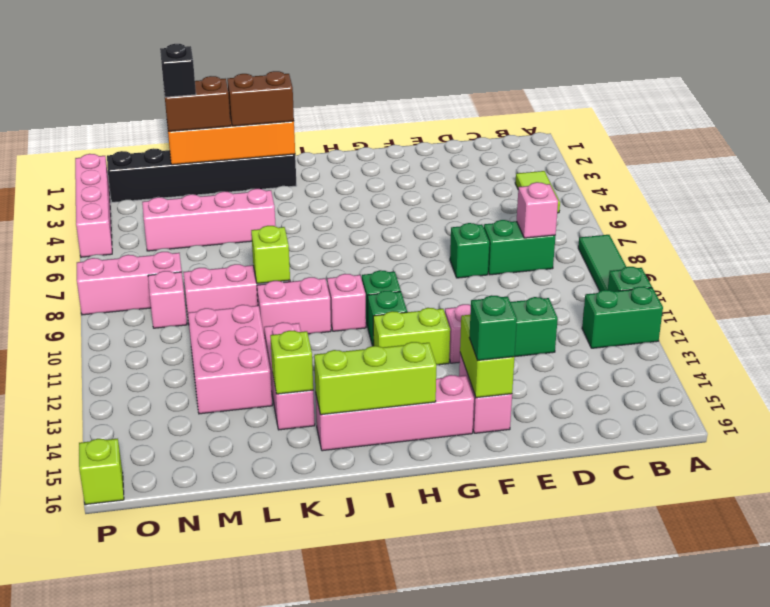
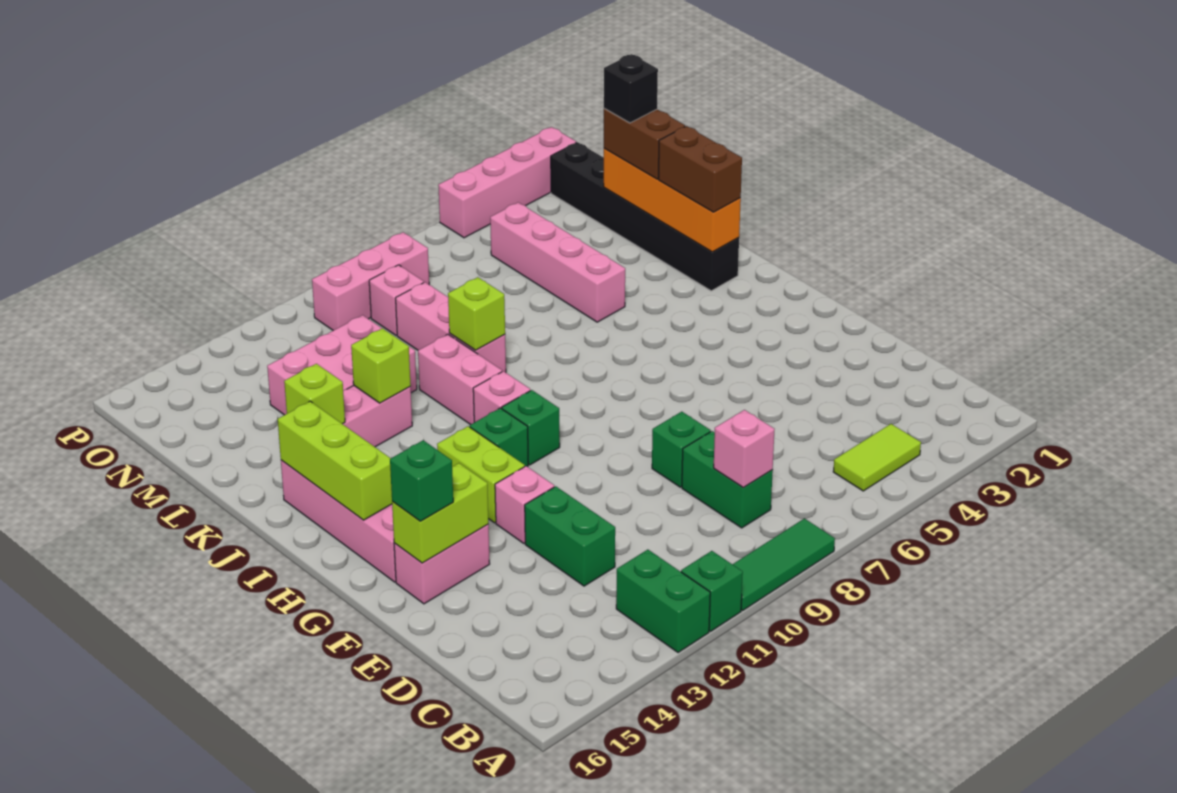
pink 1x3 brick [77,252,182,315] -> pink 1x3 brick turned to [312,232,429,331]
lime 1x1 brick [79,439,124,505] -> lime 1x1 brick moved to [351,328,411,403]

